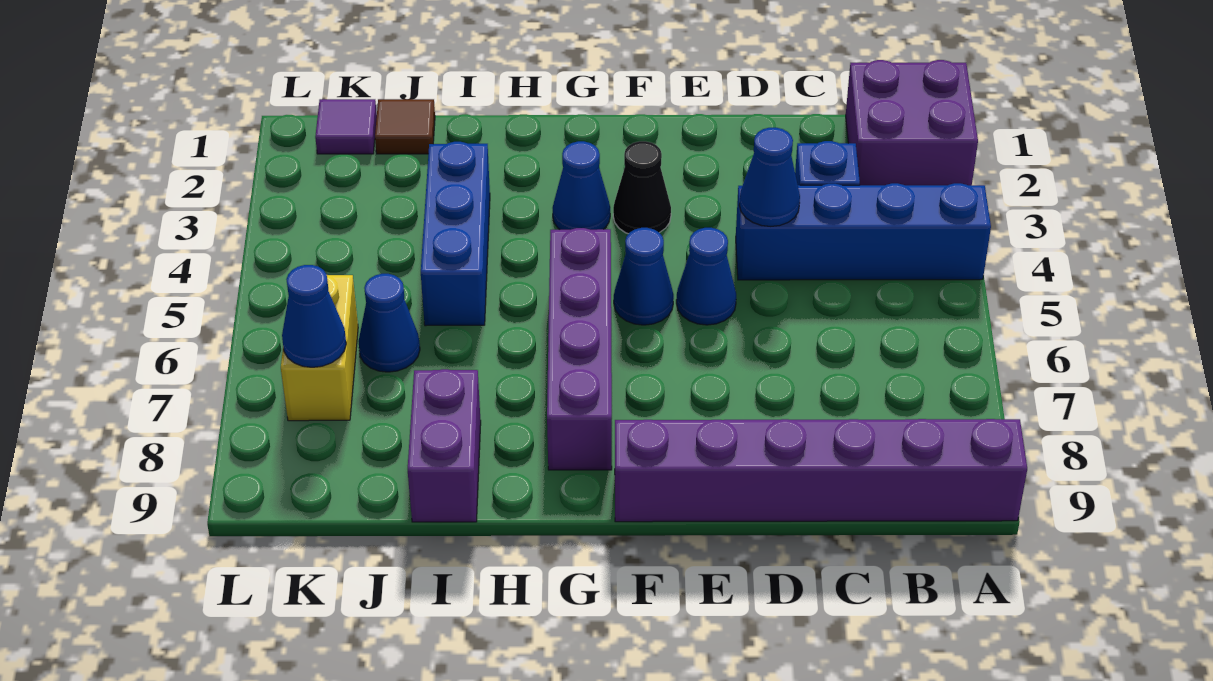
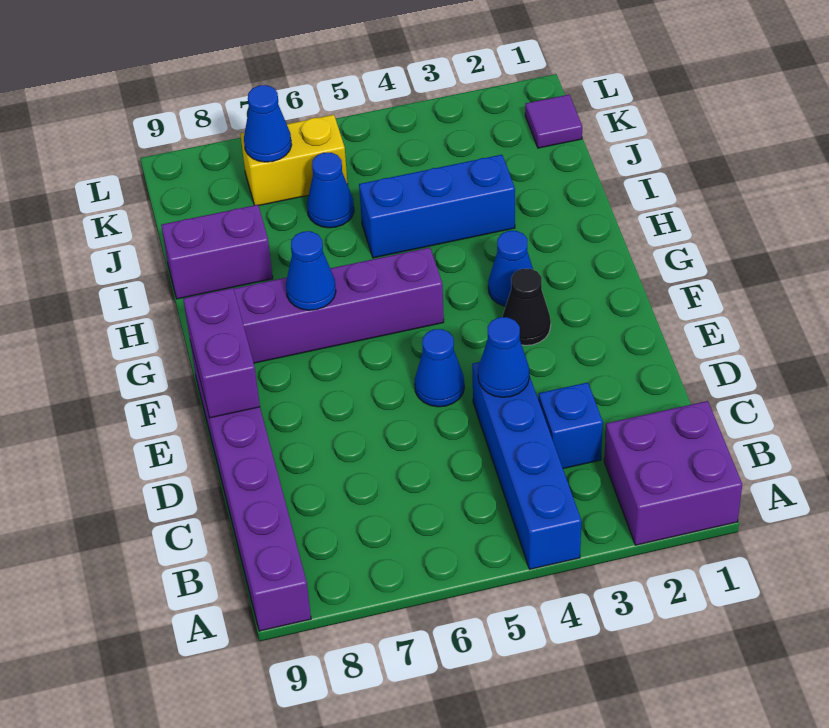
none -> purple 1x2 brick [183,288,260,418]
blue 1x1 cone [614,228,674,325] -> blue 1x1 cone moved to [286,231,336,310]
brown 1x1 tile [375,99,435,154] -> none

